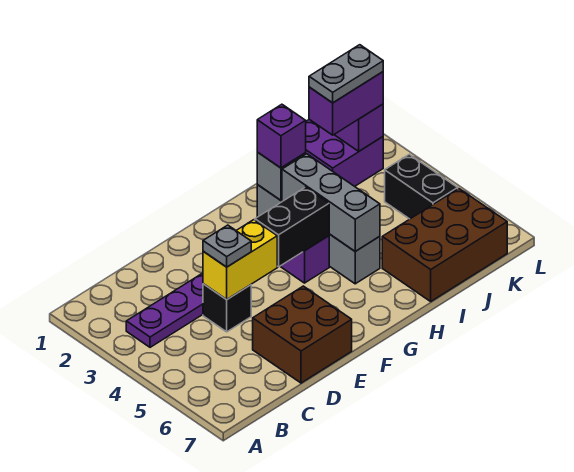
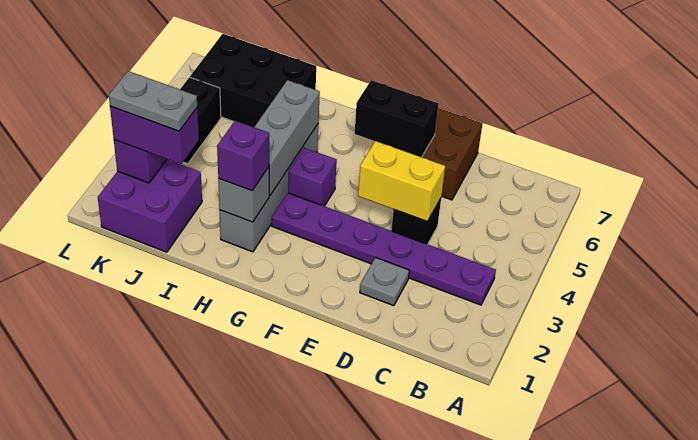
grey 1x1 plate [203,225,251,267] -> grey 1x1 plate moved to [360,258,409,306]
black 1x2 brick [255,187,329,267] -> black 1x2 brick moved to [355,80,439,157]
brown 2x3 brick [382,189,507,301] -> black 2x3 brick [190,34,316,127]

